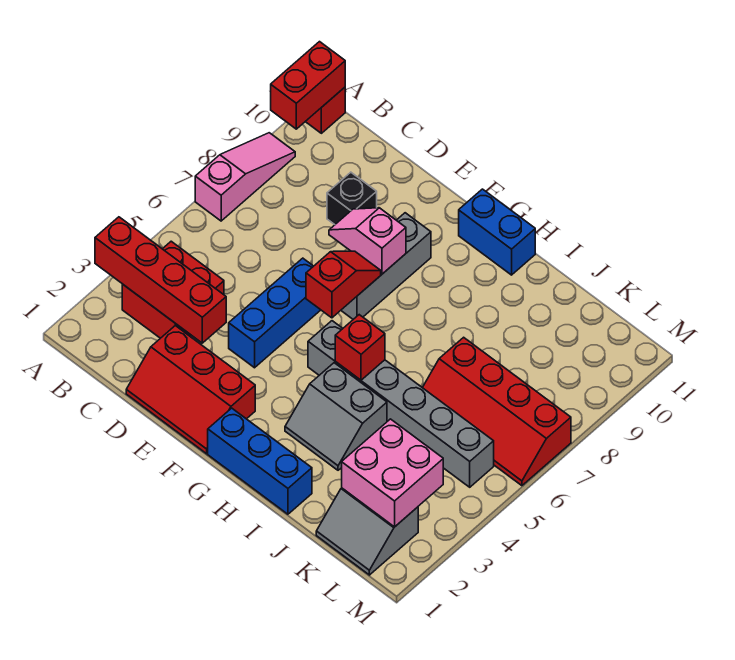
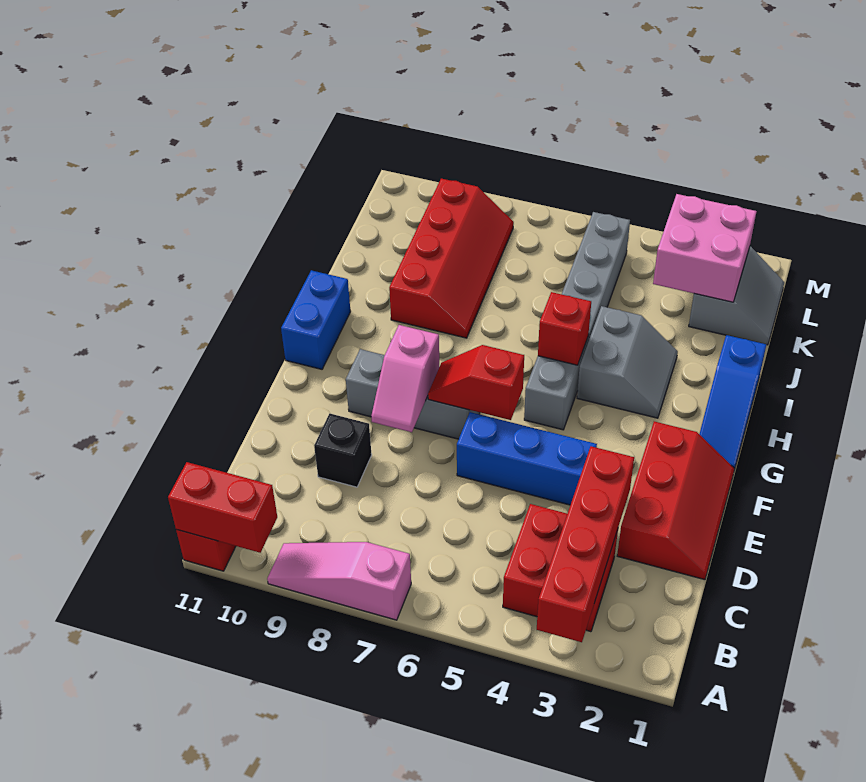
blue 1x3 brick [208,408,312,514] -> blue 1x3 slope [699,335,766,468]
red 2x4 slope [423,337,571,486] -> red 2x4 slope moved to [389,179,514,338]

